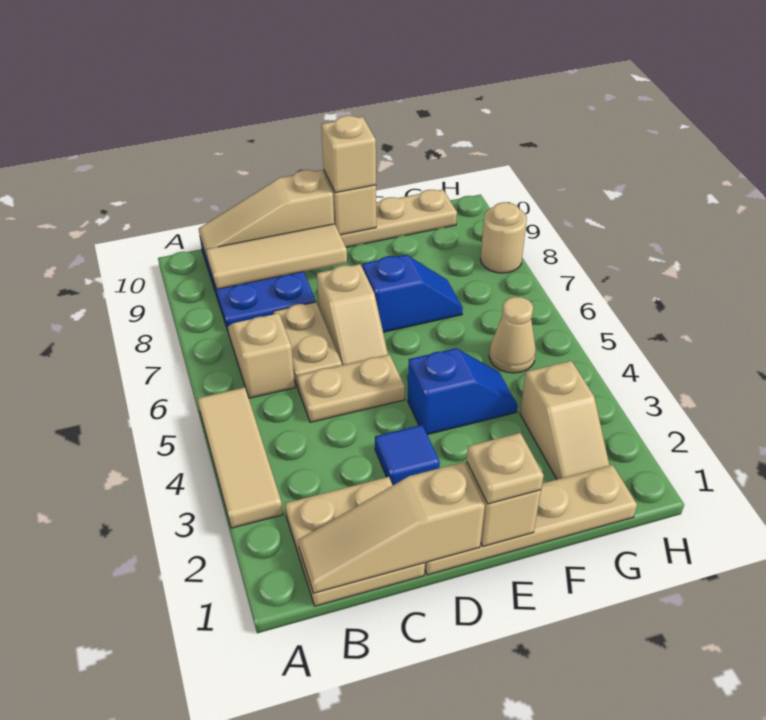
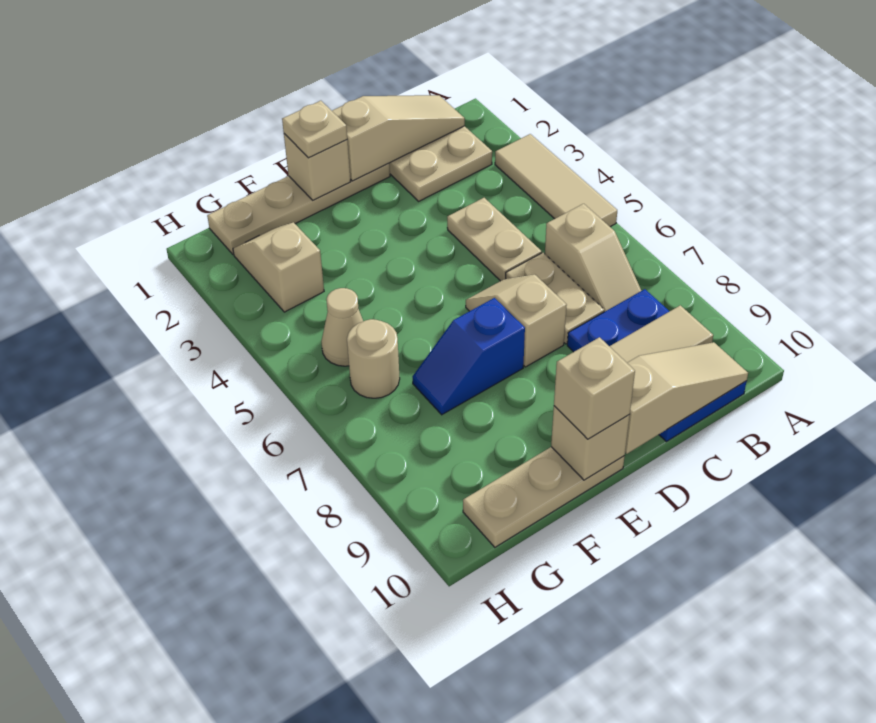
tan 1x2 plate [297,354,405,422] -> tan 1x2 plate turned to [447,198,542,281]
blue 1x1 tile [375,425,440,485] -> none
blue 1x2 slope [408,348,518,435] -> none
tan 1x1 round brick [480,202,527,273] -> tan 1x1 round brick moved to [347,319,400,398]

